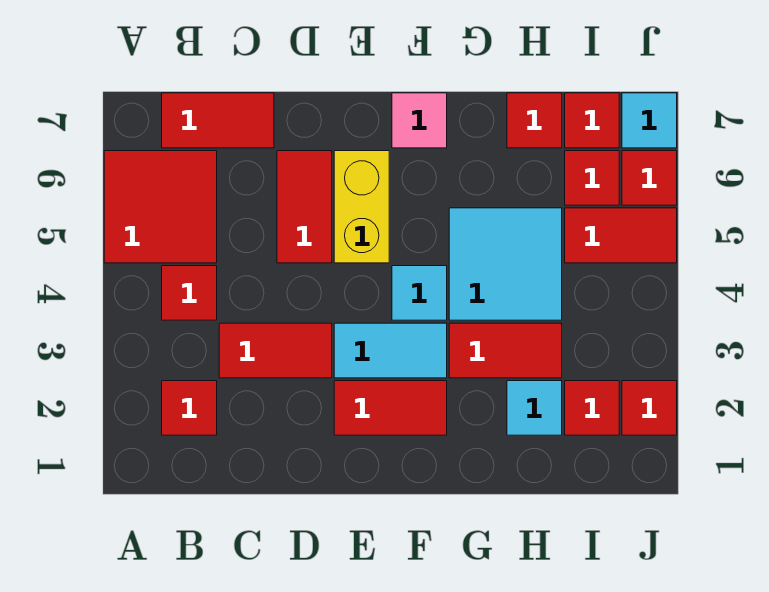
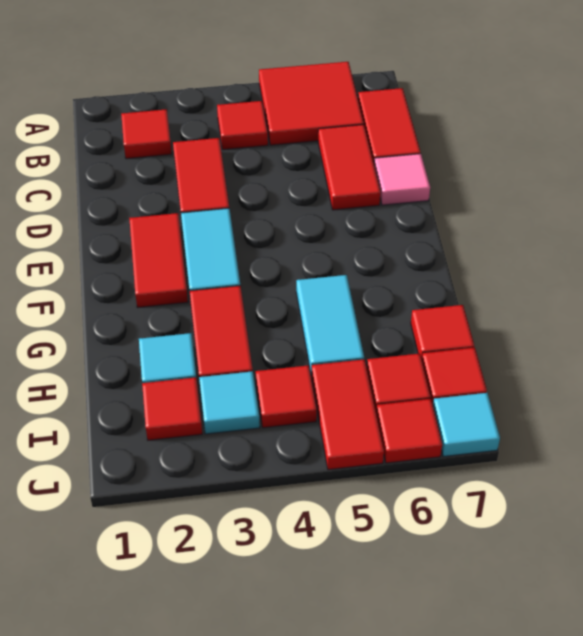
red 1x2 tile [277,151,332,263] -> red 1x2 tile turned to [318,125,381,210]
yellow 1x2 brick [334,151,389,263] -> none
cyan 1x1 tile [392,266,447,320] -> cyan 1x1 tile moved to [199,371,260,434]
pink 1x1 tile [392,93,447,148] -> pink 1x1 tile moved to [374,154,430,205]
cyan 2x2 tile [449,208,562,320] -> cyan 1x2 tile [296,275,364,376]
red 1x1 tile [622,381,677,435] -> red 1x1 tile moved to [256,365,317,428]

